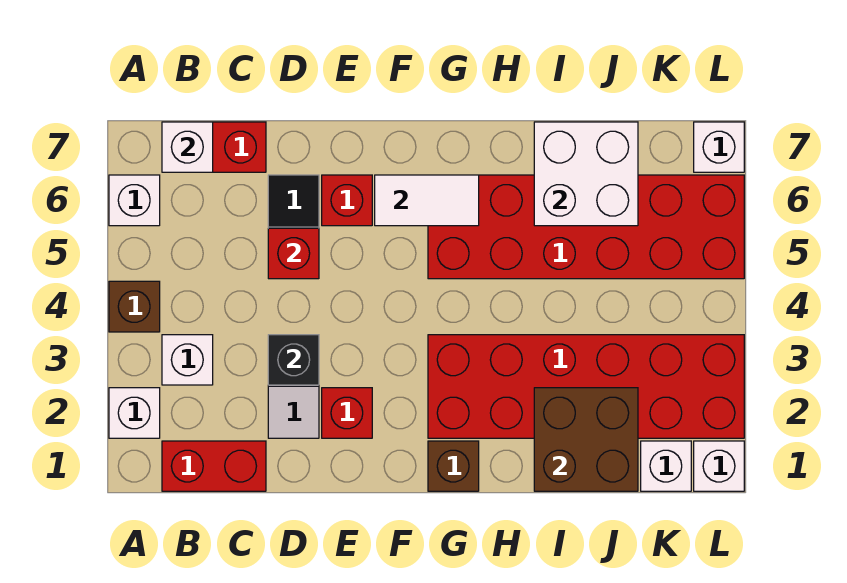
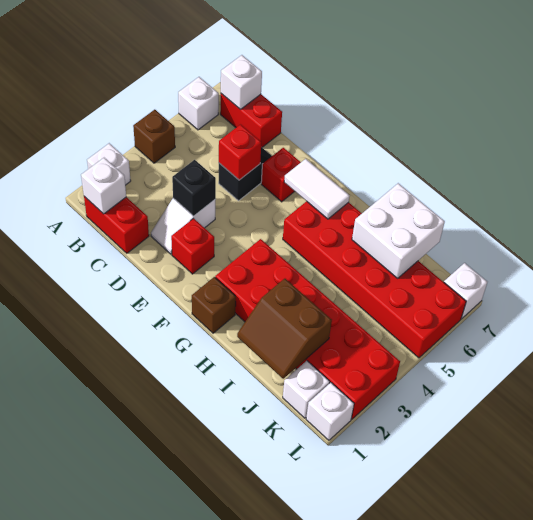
white 1x1 brick [162,335,213,385] -> white 1x1 brick moved to [81,158,126,214]
brown 2x2 brick [534,388,638,491] -> brown 2x2 slope [237,279,332,379]

